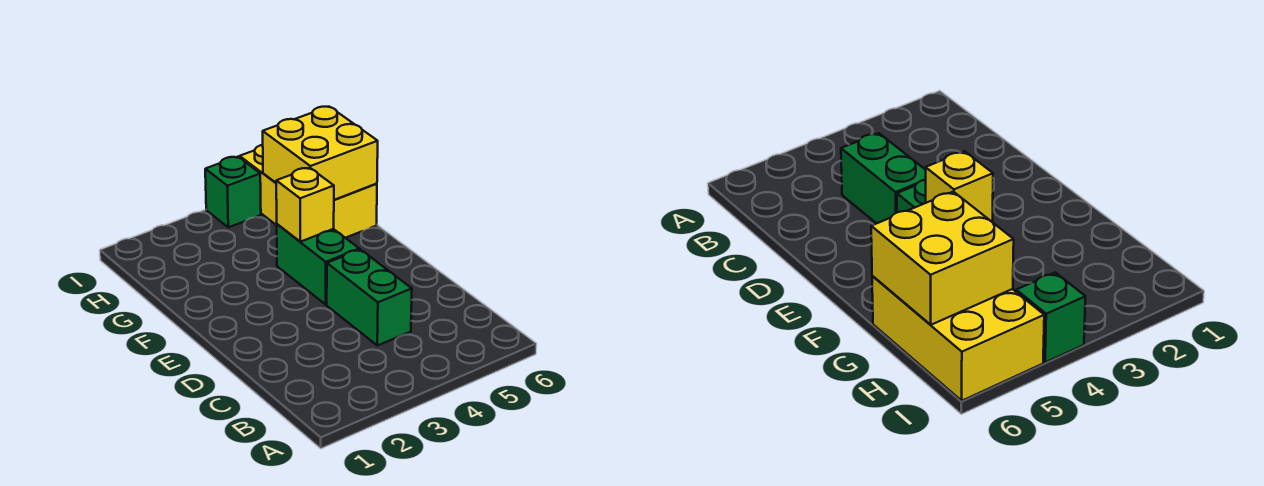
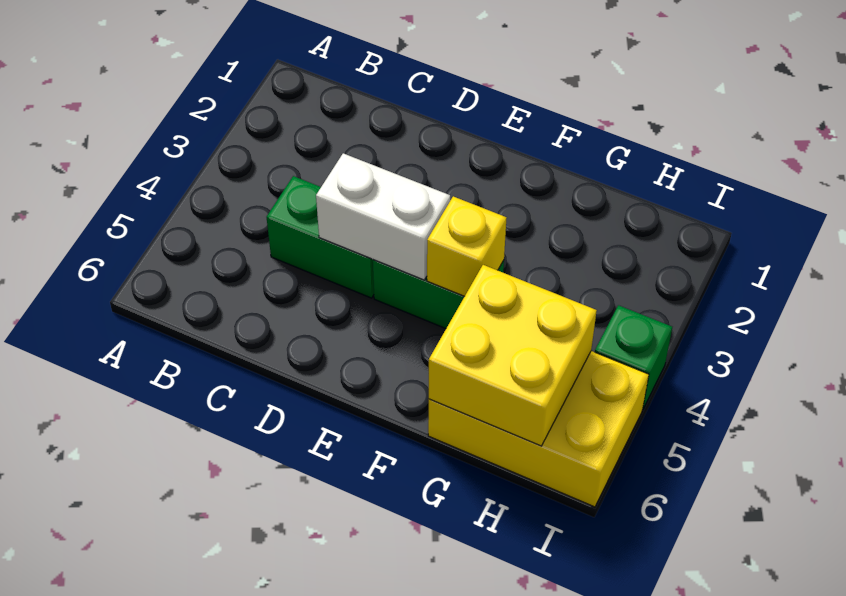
none -> white 1x2 brick [316,153,450,280]

